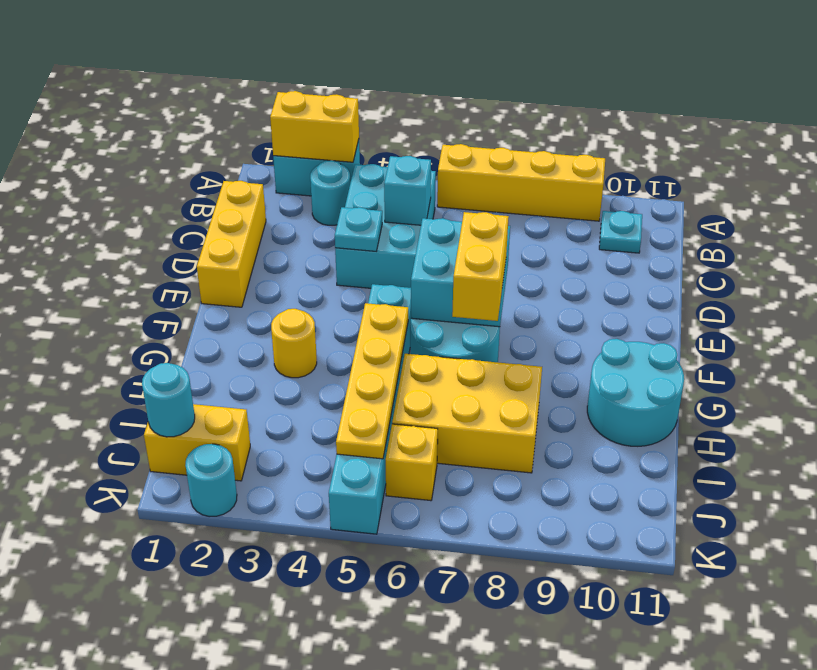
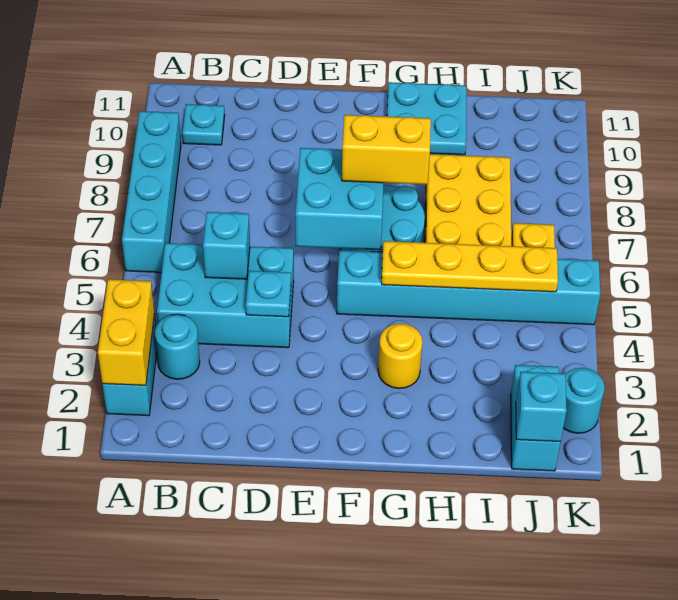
yellow 1x4 brick [437,144,605,221] -> cyan 1x4 brick [122,111,181,272]
yellow 1x3 brick [197,181,266,307] -> none
cyan 2x2 round brick [587,339,684,446] -> cyan 2x2 plate [387,82,466,155]
yellow 1x2 brick [144,404,250,481] -> cyan 1x2 brick [511,365,561,471]
cyan 1x1 round brick [142,363,195,437] -> cyan 1x1 brick [516,372,567,442]

